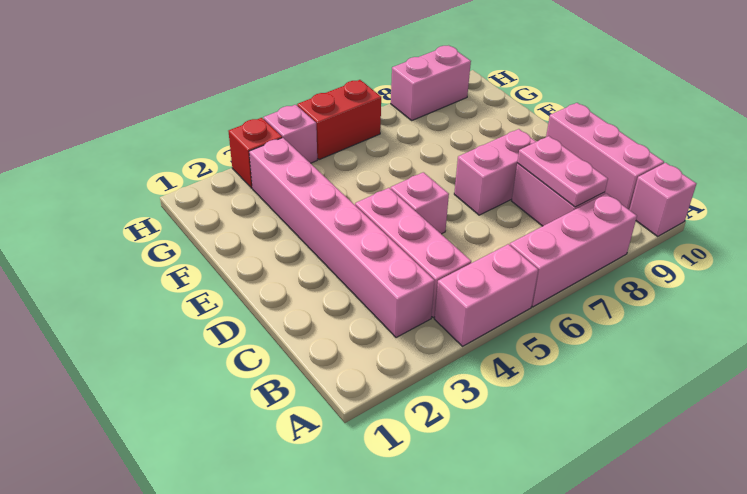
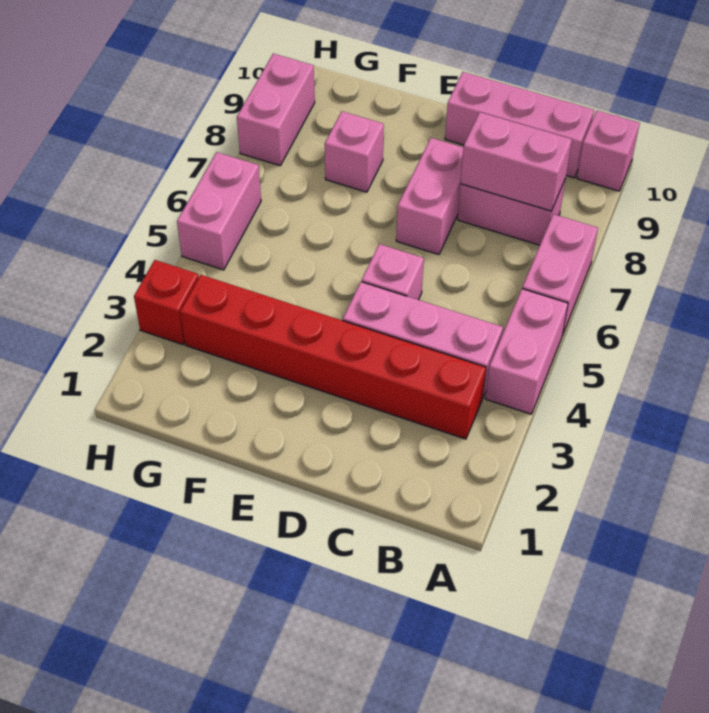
pink 1x3 brick [510,193,637,307] -> pink 1x2 brick [522,214,598,335]
pink 1x6 brick [249,138,435,338] -> red 1x6 brick [180,275,486,439]
pink 1x2 plate [517,136,608,207] -> pink 1x2 brick [461,112,572,211]
pink 1x1 brick [263,105,317,163] -> pink 1x1 brick moved to [325,111,384,192]
red 1x2 brick [297,80,381,160] -> pink 1x2 brick [177,152,261,270]

